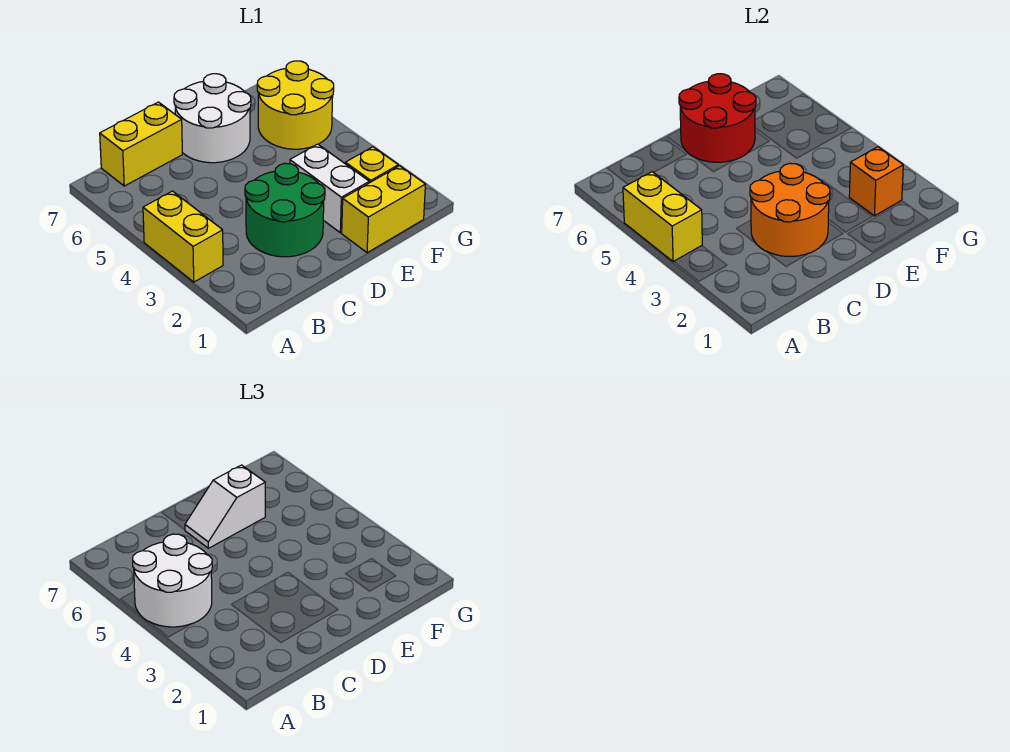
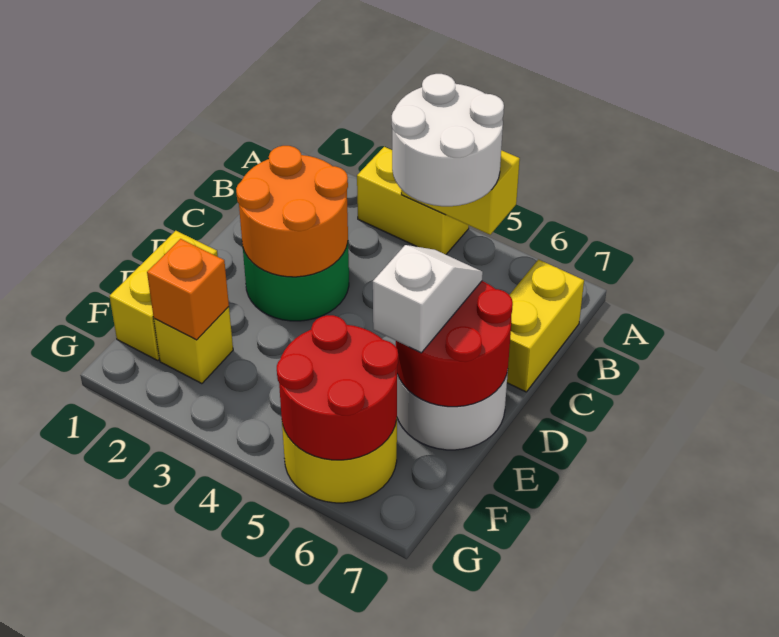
white 1x2 brick [290,144,369,233] -> none
none -> red 2x2 round brick [277,315,398,460]

